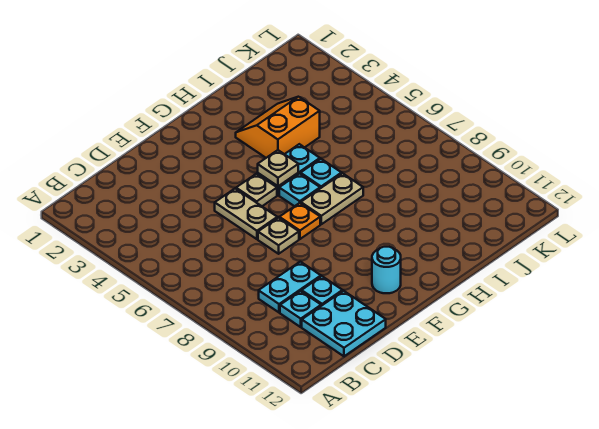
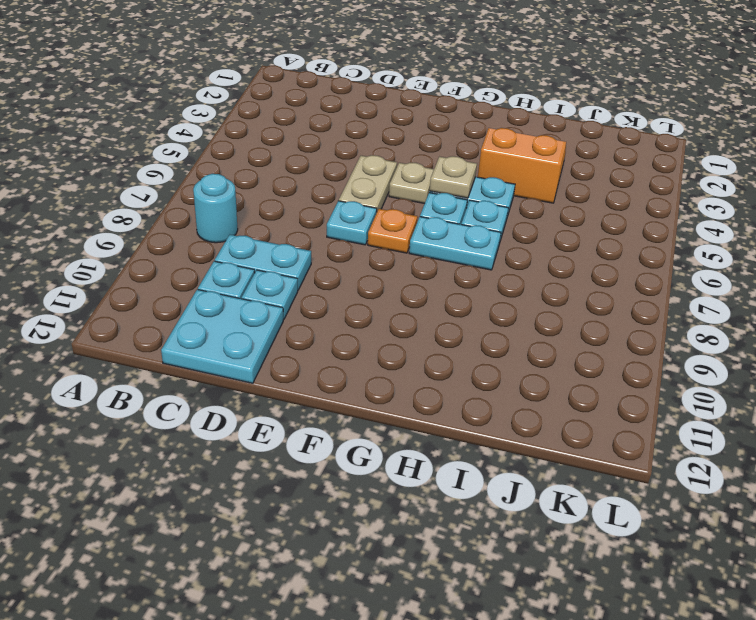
tan 1x1 plate [258,218,299,254] -> cyan 1x1 plate [327,201,377,245]
cyan 1x1 round brick [372,247,401,293] -> cyan 1x1 round brick moved to [193,174,238,243]
tan 1x2 plate [301,173,363,224] -> cyan 1x2 plate [409,217,501,270]

